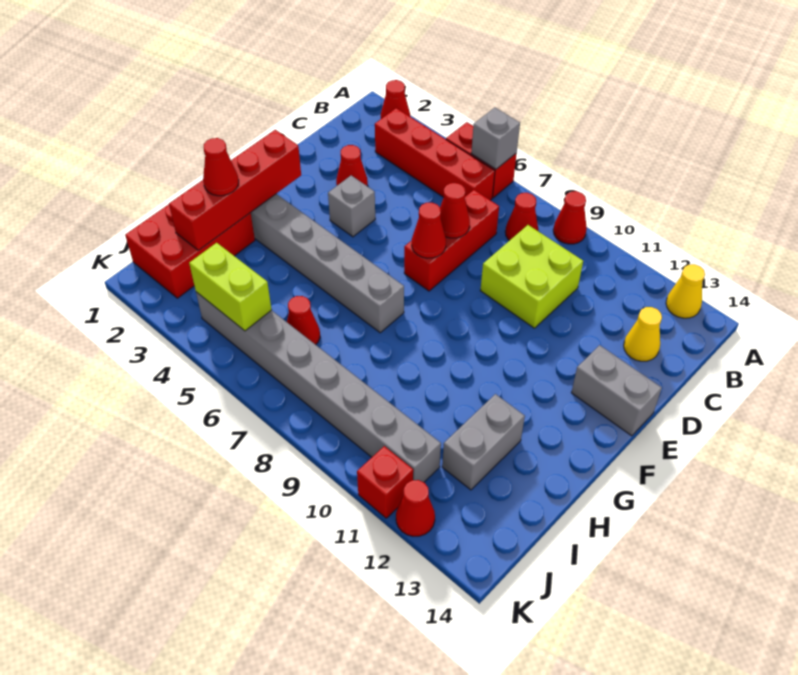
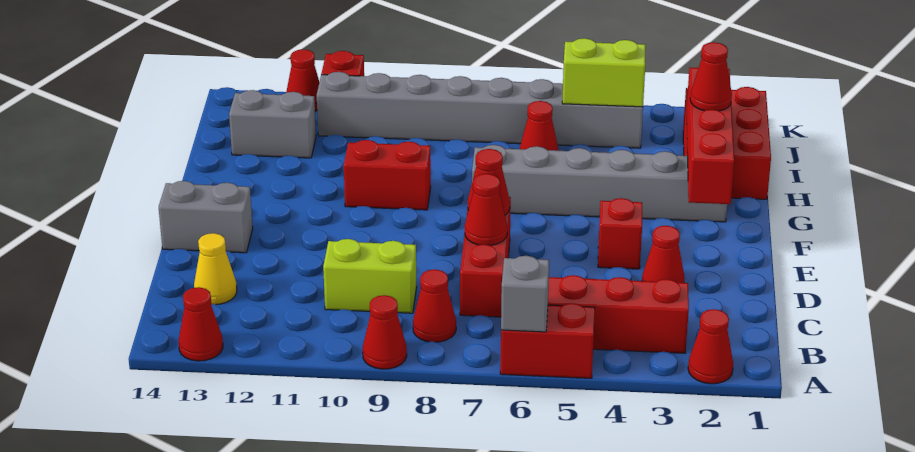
yellow 1x1 cone [666,264,705,318] -> red 1x1 cone [179,287,223,361]
lime 2x2 brick [480,225,583,328] -> lime 1x2 brick [323,239,417,313]
grey 1x1 brick [328,175,375,237] -> red 1x1 brick [598,198,642,269]
none -> red 1x2 brick [344,140,431,210]
grey 1x2 brick [442,394,525,490] -> grey 1x2 brick turned to [229,90,316,158]

